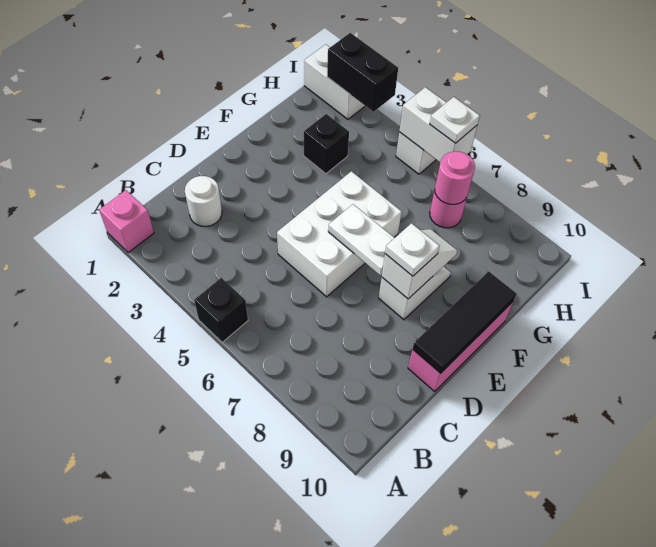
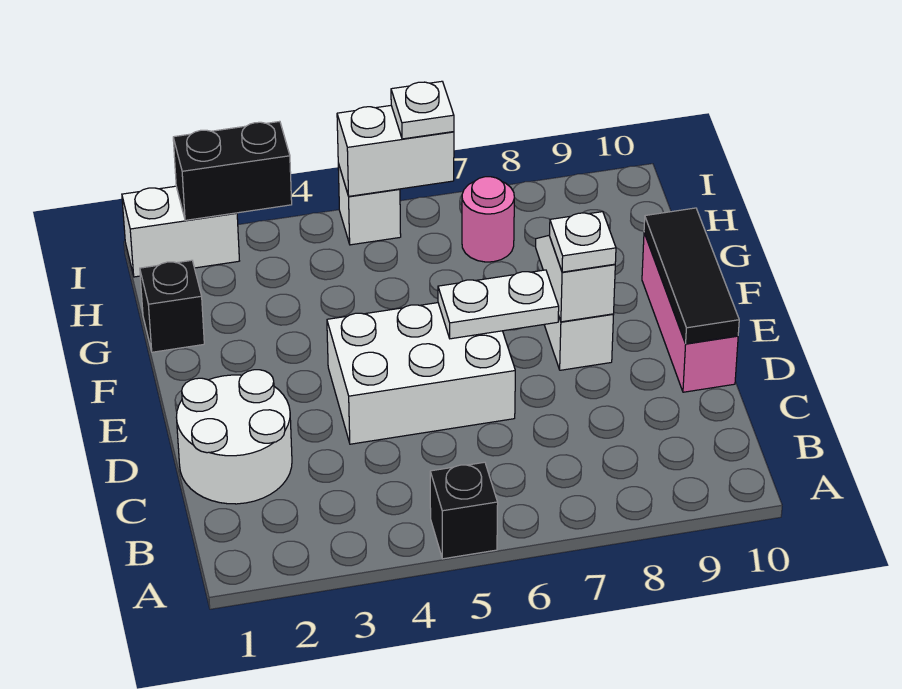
pink 1x1 brick [99,190,154,253] -> none
white 1x1 round brick [185,176,222,226] -> white 2x2 round brick [176,370,292,504]
white 2x3 brick [277,171,401,297] -> white 2x3 brick turned to [327,303,515,444]
black 1x1 brick [304,114,349,174] -> black 1x1 brick moved to [140,260,204,352]
pink 1x1 round brick [435,151,475,204] -> none

